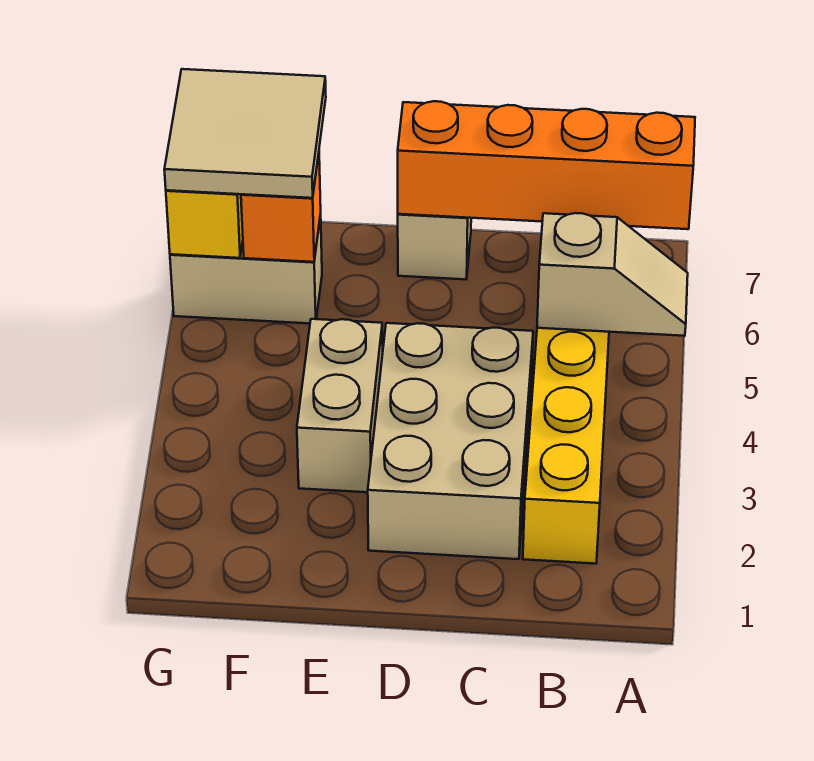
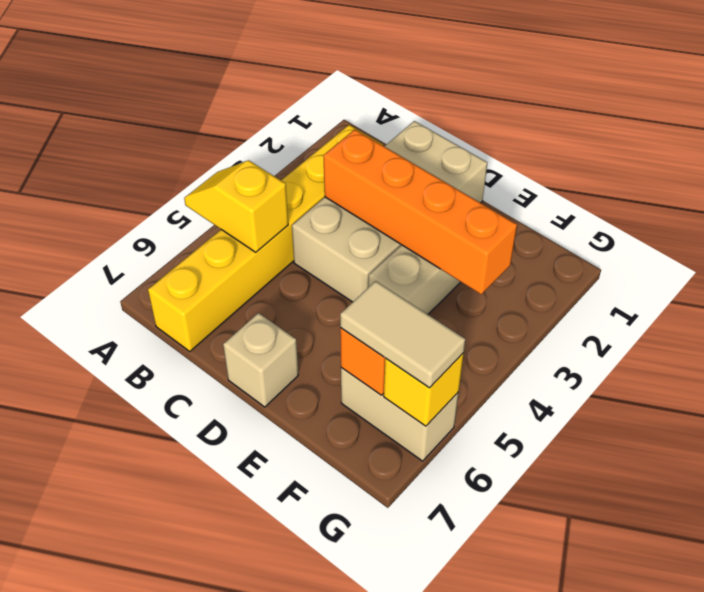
tan 1x2 slope [537,213,688,336] -> yellow 1x2 slope [184,160,288,252]
orange 1x4 brick [398,101,695,229] -> orange 1x4 brick moved to [324,129,517,294]
tan 2x3 brick [368,323,533,559] -> tan 2x4 brick [292,121,487,302]
tan 2x2 tile [164,69,326,198] -> tan 1x2 tile [340,281,465,388]

